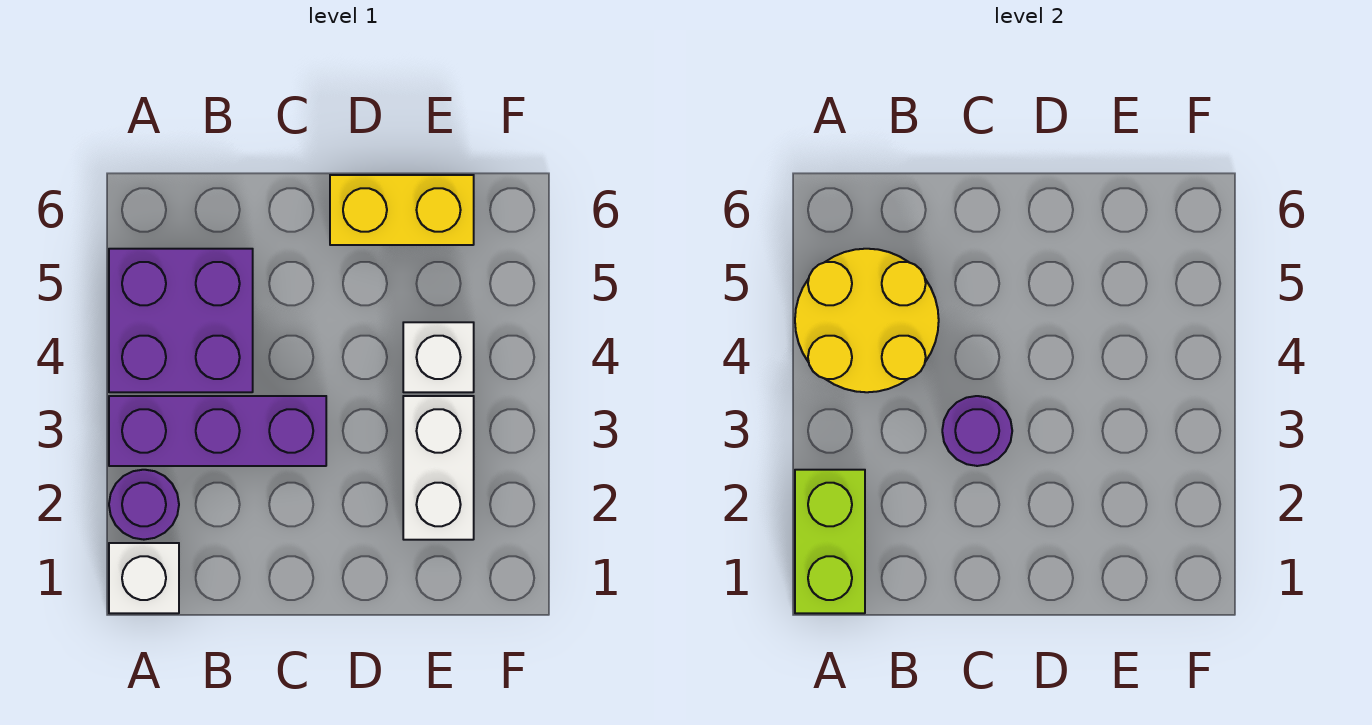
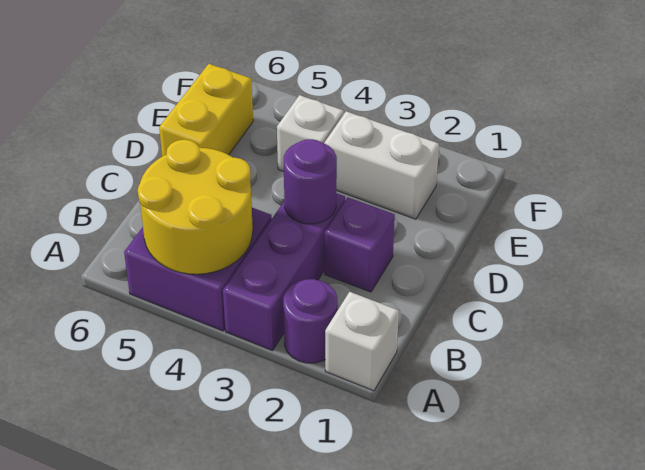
lime 1x2 brick [795,470,865,613] -> none
none -> purple 1x1 brick [325,198,395,292]

